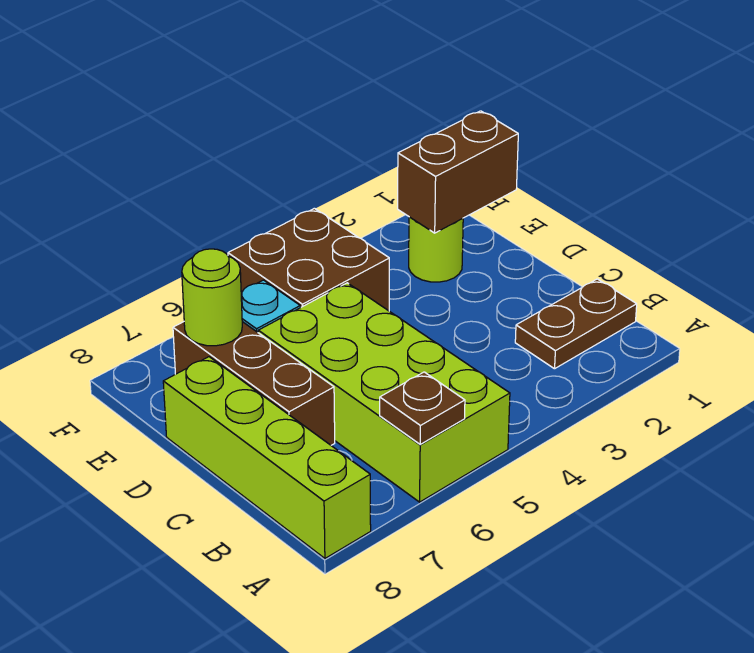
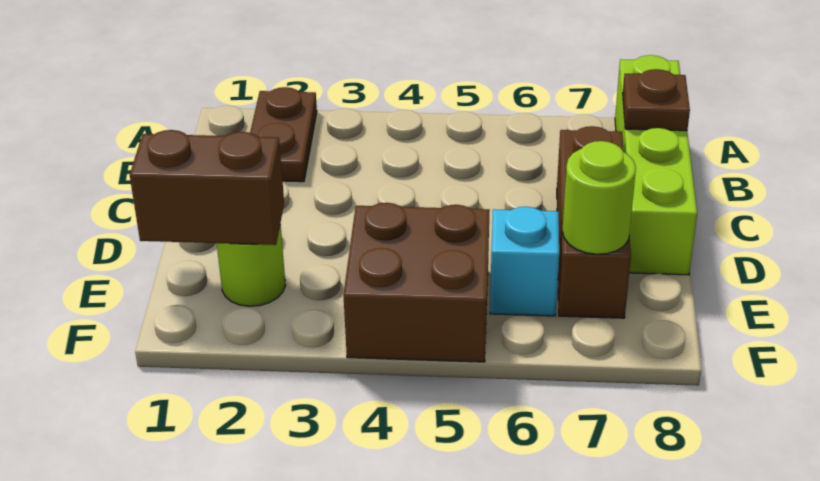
lime 2x4 brick [258,283,510,502] -> none
brown 1x1 plate [380,372,465,444] -> brown 1x1 plate moved to [623,69,690,131]
brown 1x2 plate [515,279,637,369] -> brown 1x2 plate turned to [250,87,317,182]

